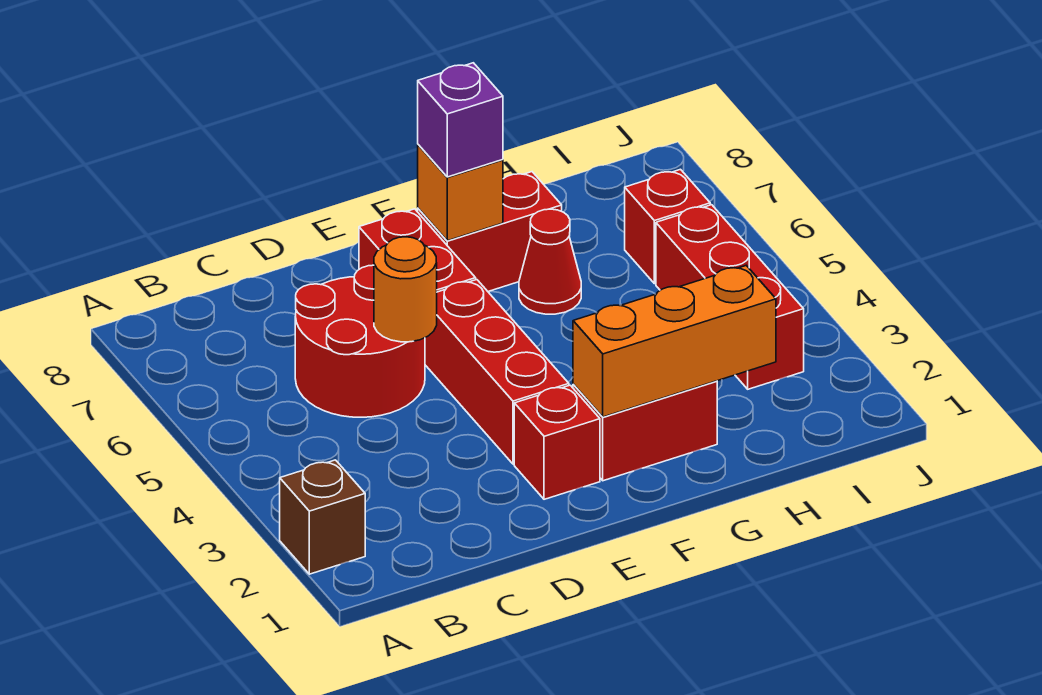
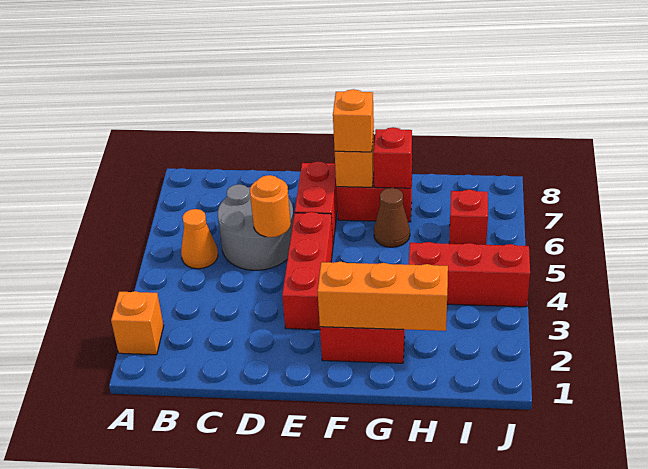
brown 1x1 brick [280,460,365,574] -> orange 1x1 brick [111,291,164,355]
none -> orange 1x1 cone [181,209,218,269]
red 2x2 round brick [295,265,425,417] -> grey 2x2 round brick [218,184,294,270]
red 1x1 brick [514,385,600,499] -> red 1x1 brick moved to [374,127,412,188]
purple 1x1 brick [418,63,503,177] -> orange 1x1 brick [333,89,374,152]
red 1x1 cone [519,209,581,314] -> brown 1x1 cone [374,188,410,247]
red 1x3 brick [656,205,804,389] -> red 1x3 brick turned to [409,242,530,307]

